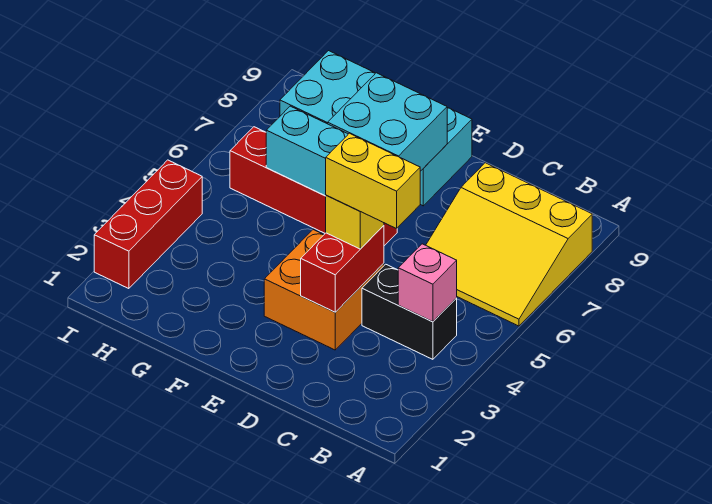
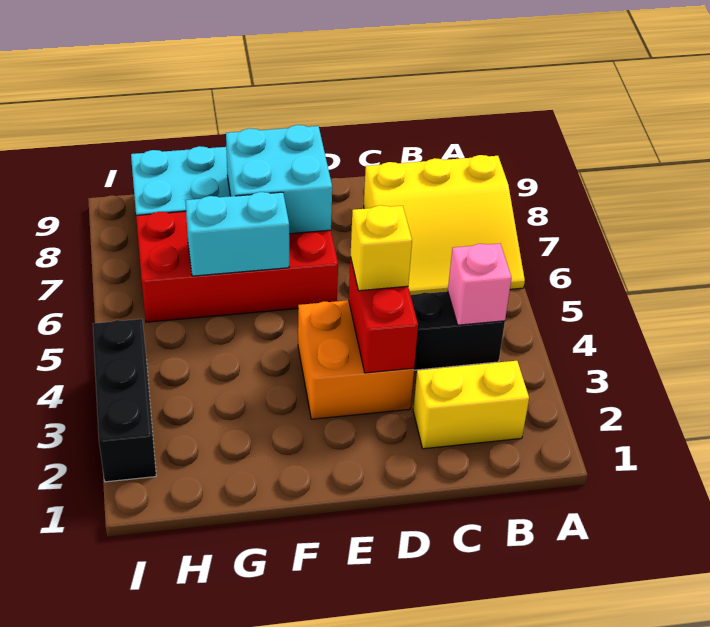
yellow 1x2 brick [326,133,420,229] -> yellow 1x2 brick moved to [413,361,529,449]
red 1x4 brick [230,127,397,246] -> red 2x4 brick [136,211,338,322]
red 1x3 brick [94,160,202,289] -> black 1x3 brick [93,319,156,482]

